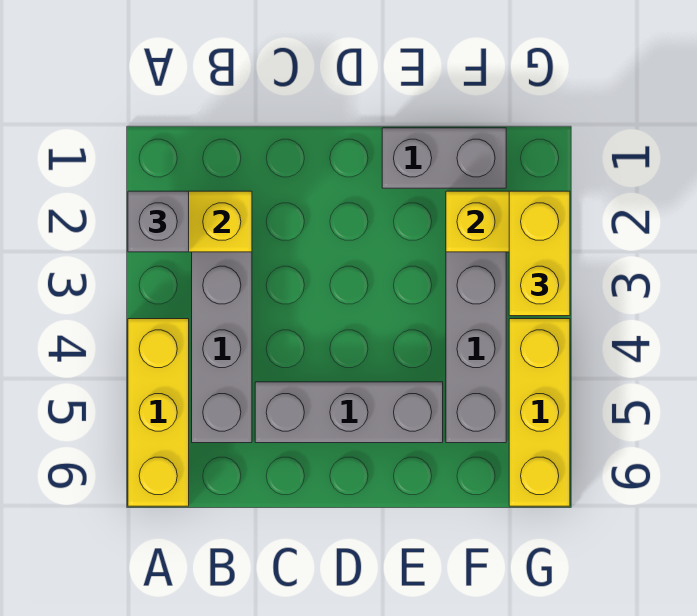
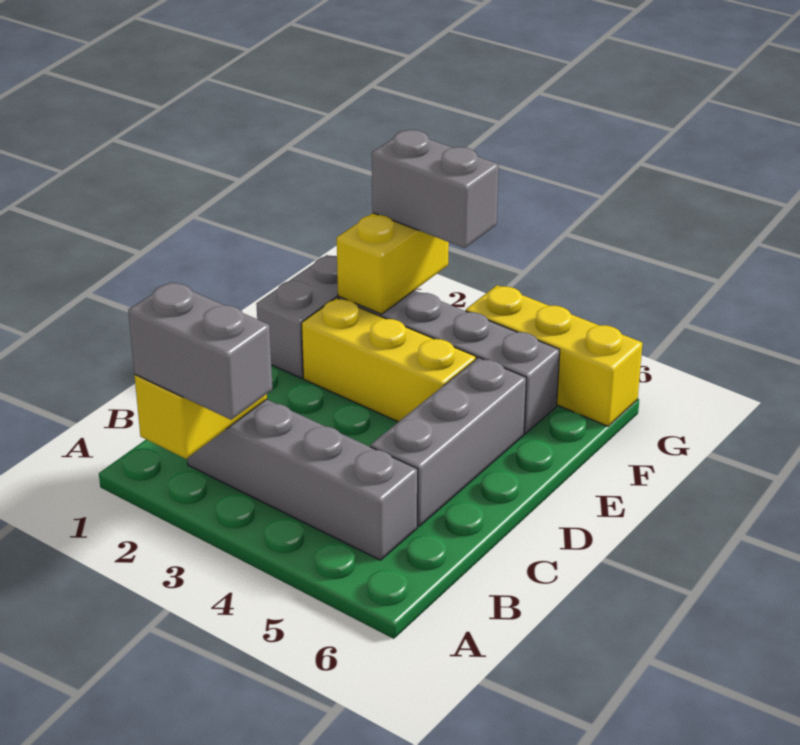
grey 1x1 brick [128,191,189,252] -> grey 1x2 brick [128,282,272,420]
yellow 1x3 brick [128,319,189,506] -> yellow 1x3 brick moved to [302,298,476,422]
yellow 1x2 brick [509,191,570,316] -> grey 1x2 brick [372,130,499,248]

